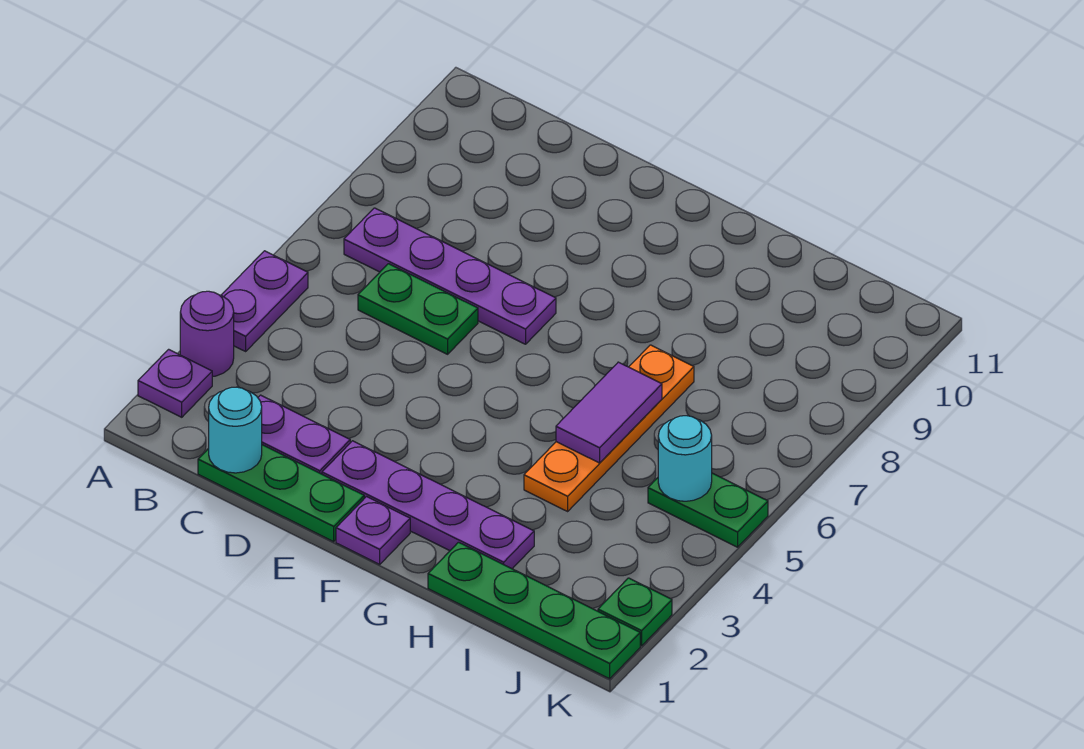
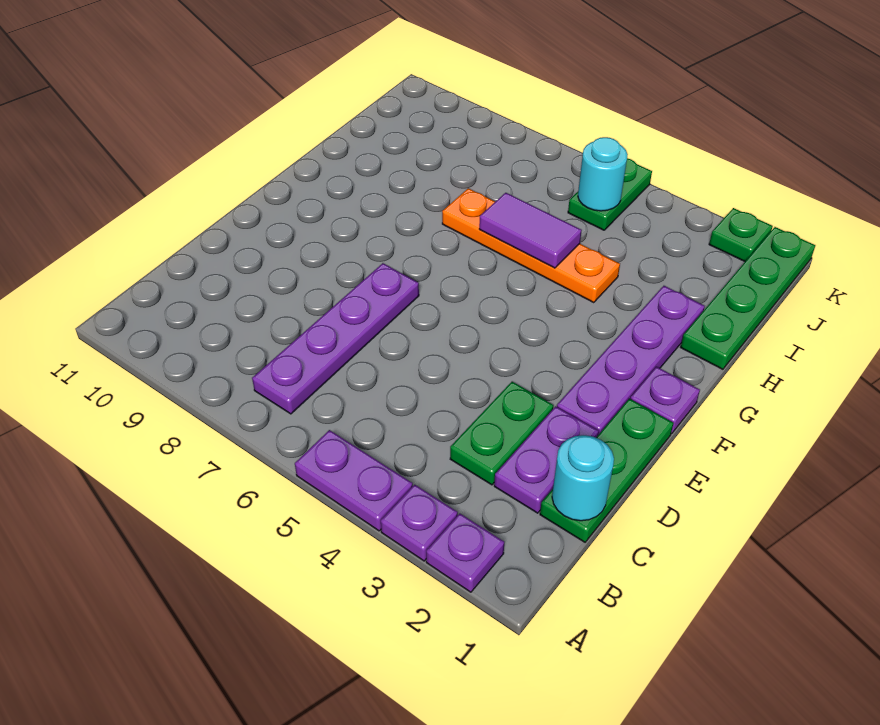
purple 1x1 round brick [180,291,234,377] -> purple 1x1 plate [381,485,458,561]
green 1x2 plate [358,264,478,354] -> green 1x2 plate moved to [450,382,554,485]

